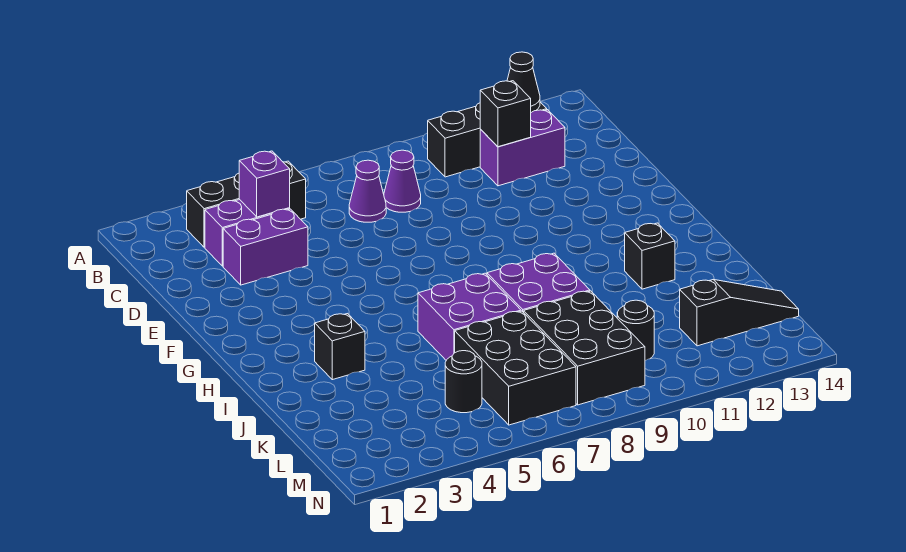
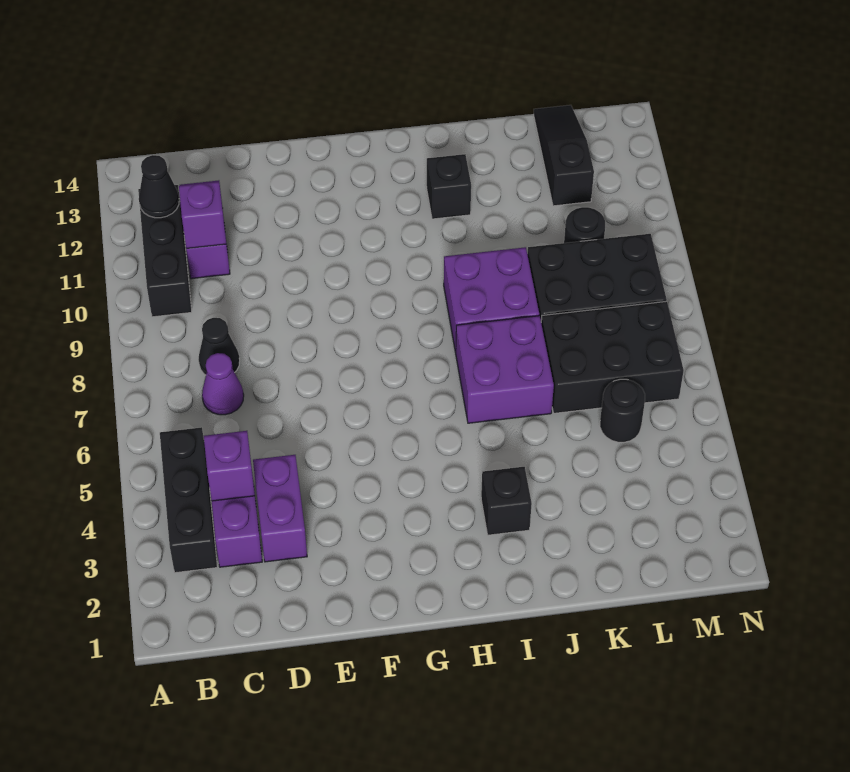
purple 1x1 cone [384,150,421,212] -> black 1x1 cone [199,318,240,375]
black 1x1 brick [480,81,531,147] -> purple 1x1 brick [179,181,226,249]

